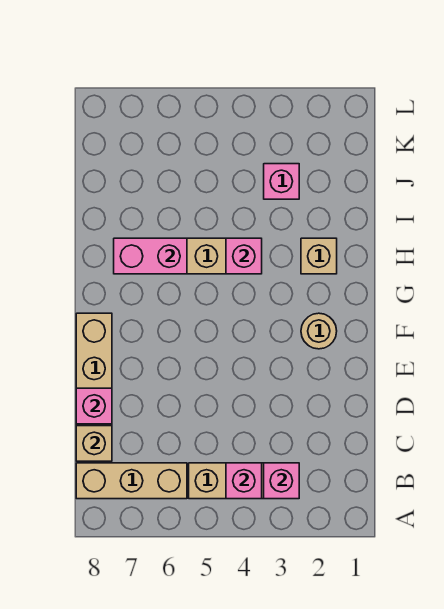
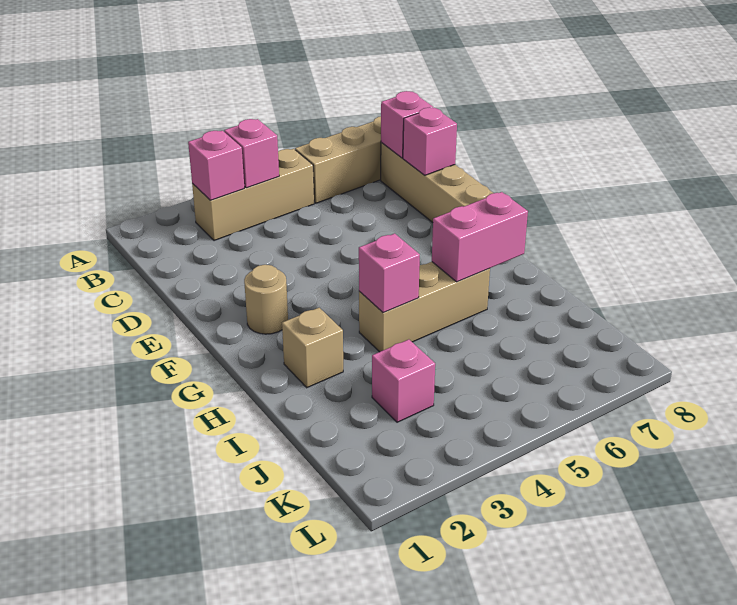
tan 1x1 brick [76,426,112,461] -> pink 1x1 brick [381,91,433,158]

